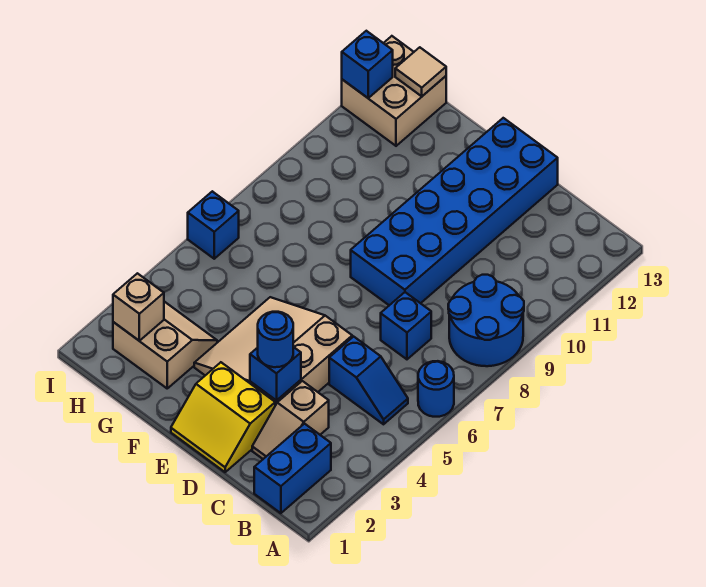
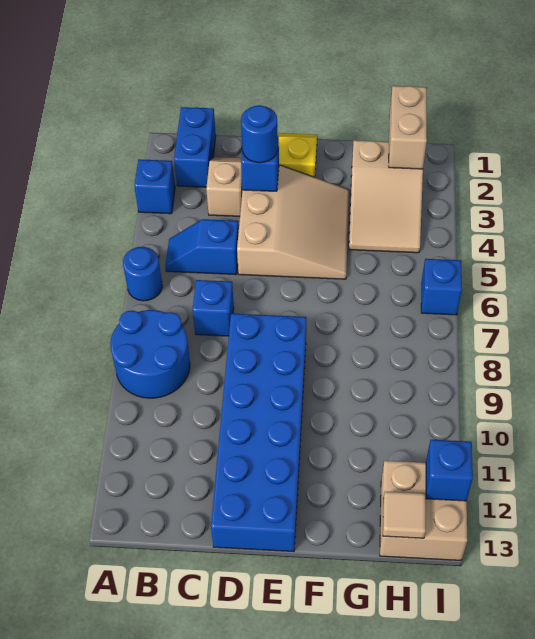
none -> blue 1x1 brick [134,159,175,214]
tan 2x2 slope [113,302,217,388] -> tan 2x3 slope [349,140,423,253]
tan 1x1 brick [113,273,164,341] -> tan 1x2 brick [389,86,427,169]

